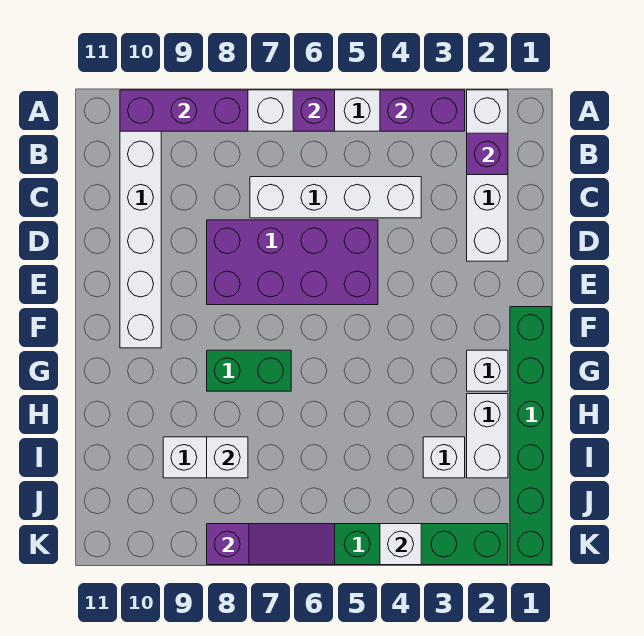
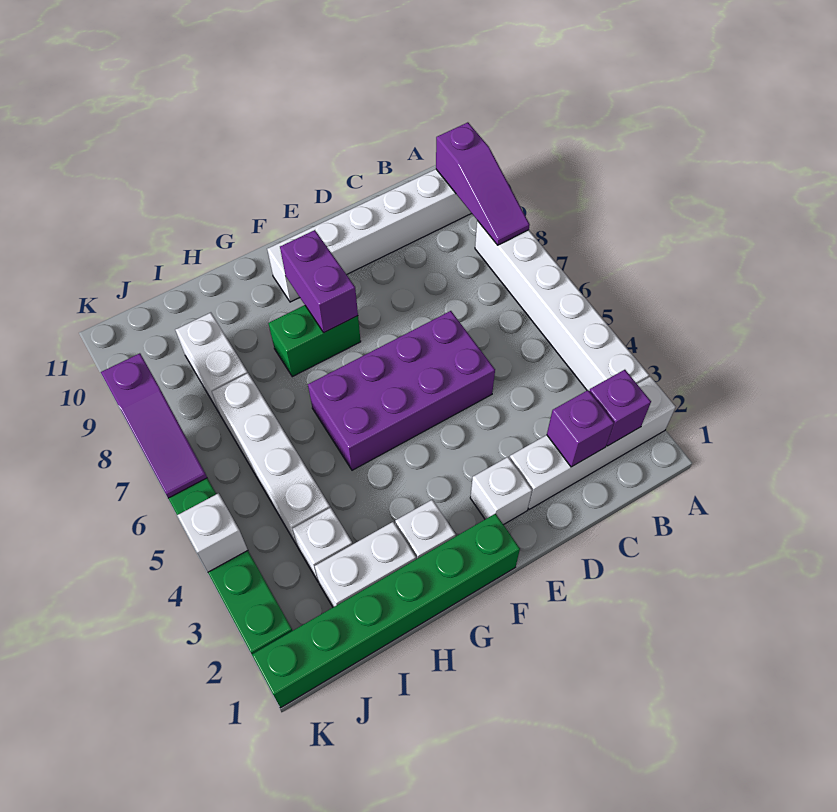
purple 1x2 brick [380,90,465,131] -> purple 1x2 brick moved to [280,230,358,333]
purple 1x1 brick [293,90,335,131] -> purple 1x1 brick moved to [547,390,614,467]
purple 1x3 brick [120,90,248,131] -> purple 1x3 slope [436,122,530,245]
white 1x4 brick [250,177,421,218] -> white 1x4 brick moved to [212,373,330,545]
purple 2x4 brick [207,220,378,305] -> purple 2x4 brick turned to [308,311,495,470]
green 1x2 brick [207,350,291,391] -> green 1x2 brick turned to [269,305,361,377]
white 1x1 brick [207,437,248,478] -> white 1x1 brick moved to [470,457,532,525]

